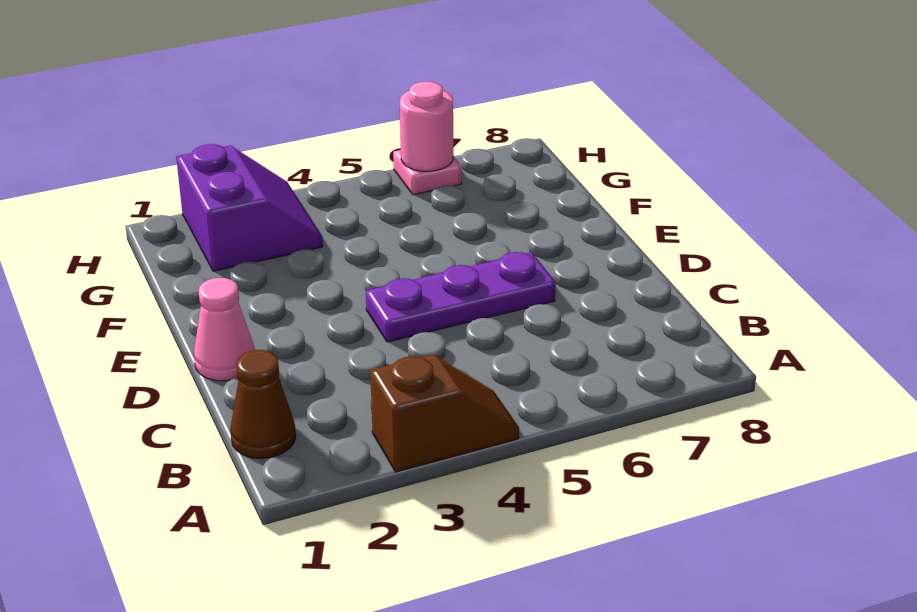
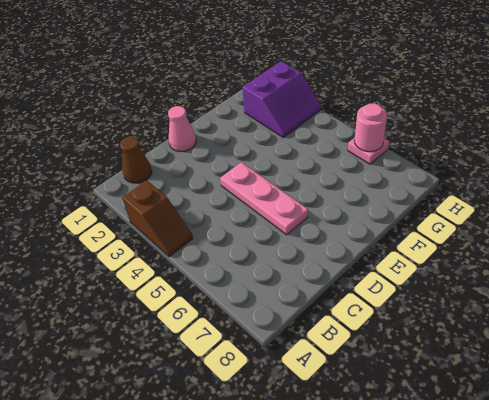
purple 1x3 plate [366,252,556,342] -> pink 1x3 plate [220,162,308,235]

